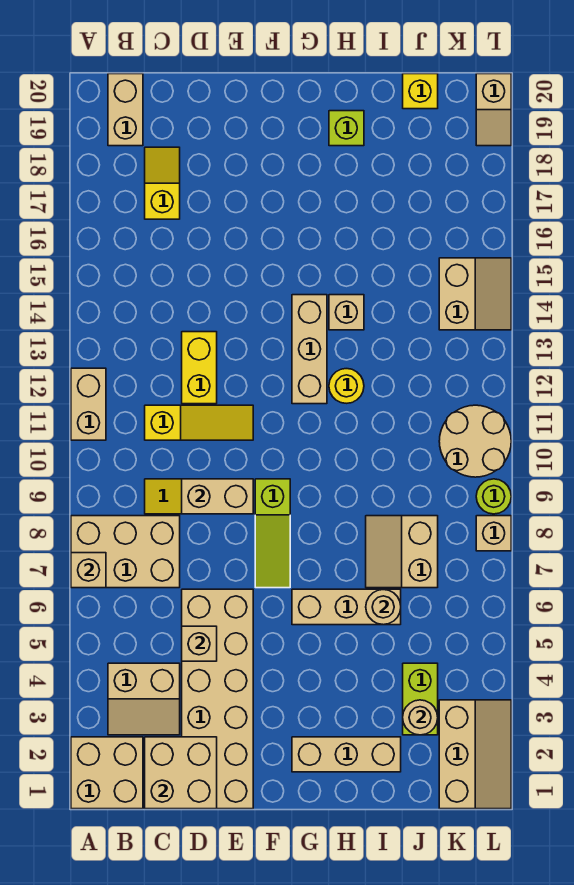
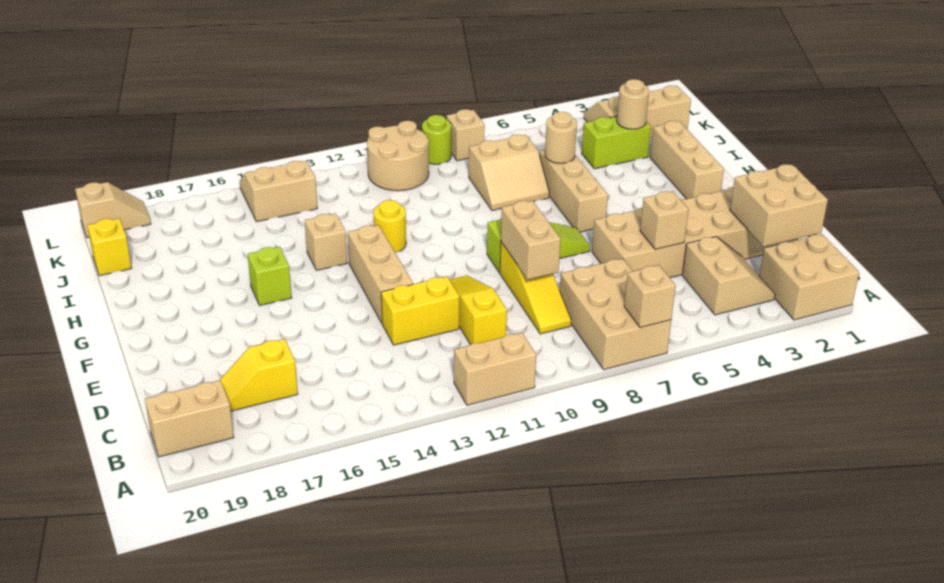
tan 1x3 brick [292,295,327,404] -> tan 1x3 brick turned to [348,225,413,323]
lime 1x1 brick [329,111,364,146] -> lime 1x1 brick moved to [248,247,292,305]

